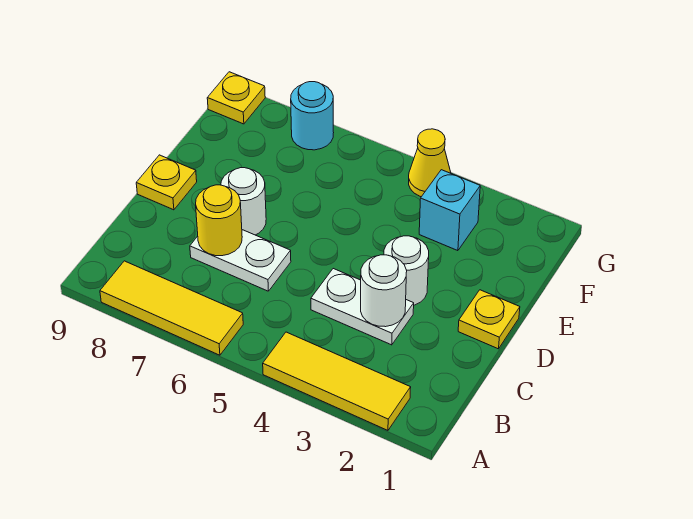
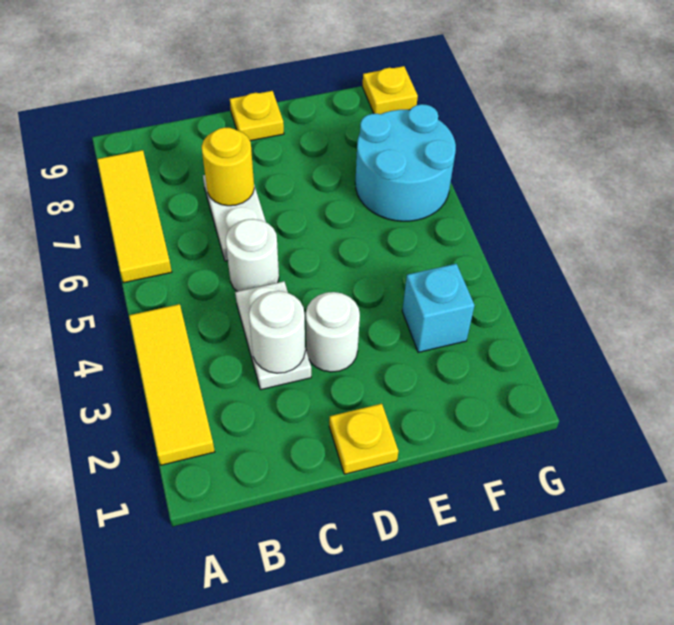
white 1x1 round brick [221,168,266,235] -> white 1x1 round brick moved to [226,219,279,291]
yellow 1x1 cone [409,129,451,197] -> none
cyan 1x1 round brick [291,82,334,150] -> cyan 2x2 round brick [355,104,456,221]

